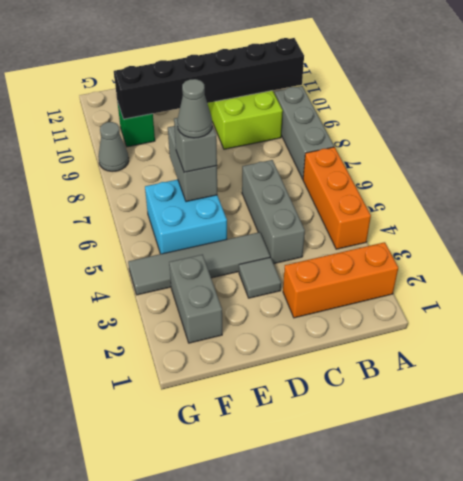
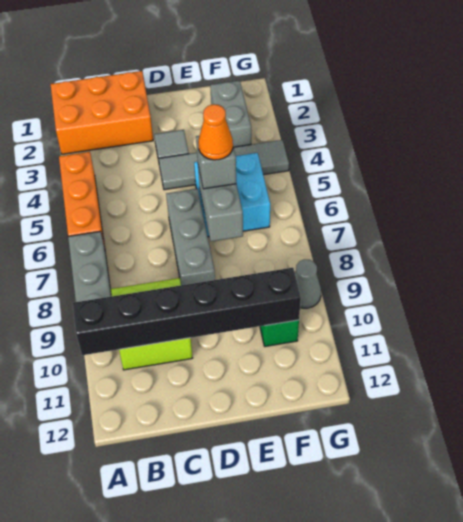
orange 1x3 brick [283,242,398,318] -> orange 2x3 brick [51,71,153,154]
grey 1x3 brick [242,160,305,264] -> grey 1x3 brick moved to [166,189,215,285]
grey 1x1 cone [177,79,212,138] -> orange 1x1 cone [198,104,233,160]

